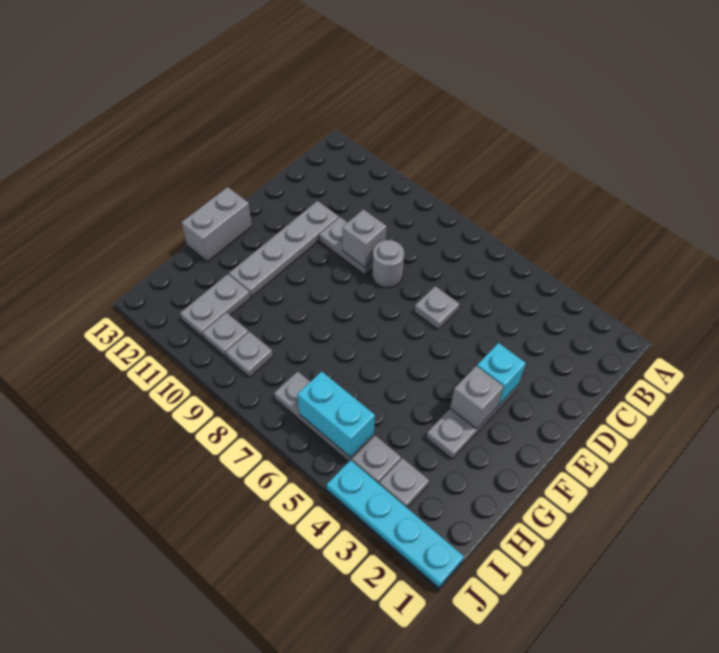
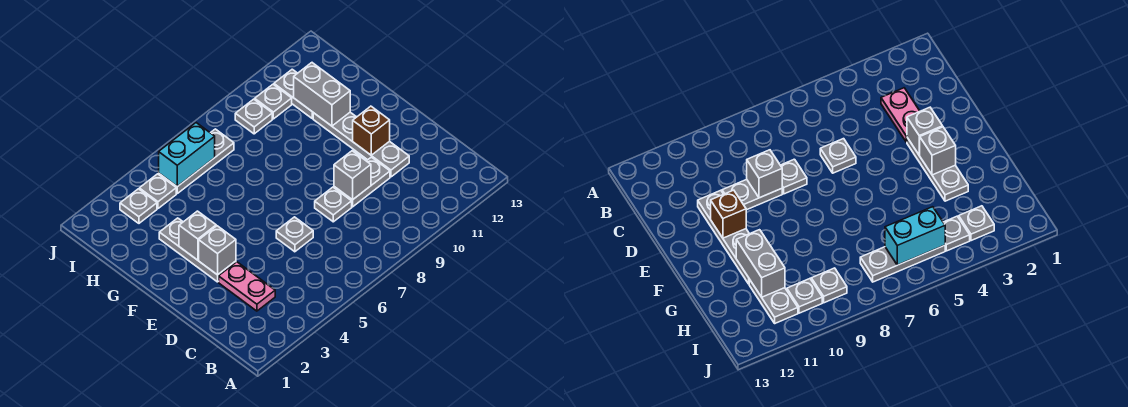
none -> pink 1x2 plate [219,262,275,311]
grey 1x1 round brick [372,240,404,288] -> grey 1x1 plate [315,187,352,222]
cyan 1x1 brick [477,343,526,405] -> grey 1x1 brick [199,226,236,275]
none -> brown 1x1 brick [353,106,390,155]
grey 1x2 brick [182,187,252,262] -> grey 1x2 brick moved to [294,63,350,126]
cyan 1x4 plate [327,460,464,588] -> none

